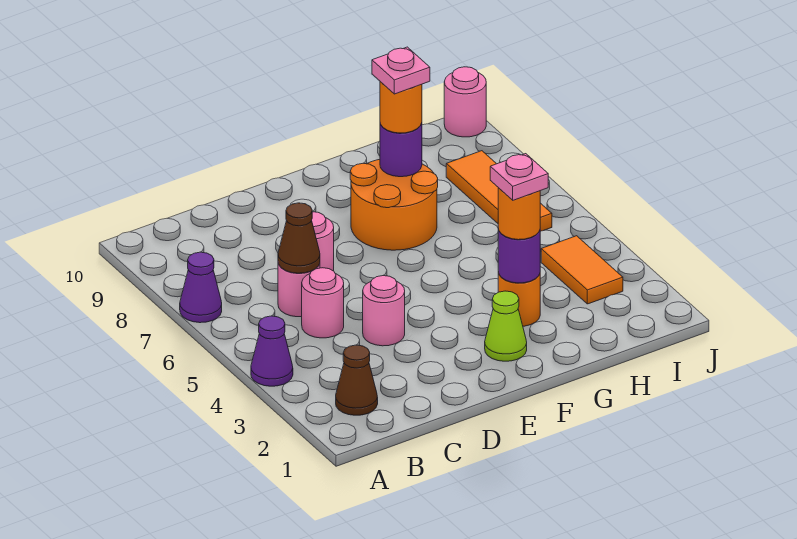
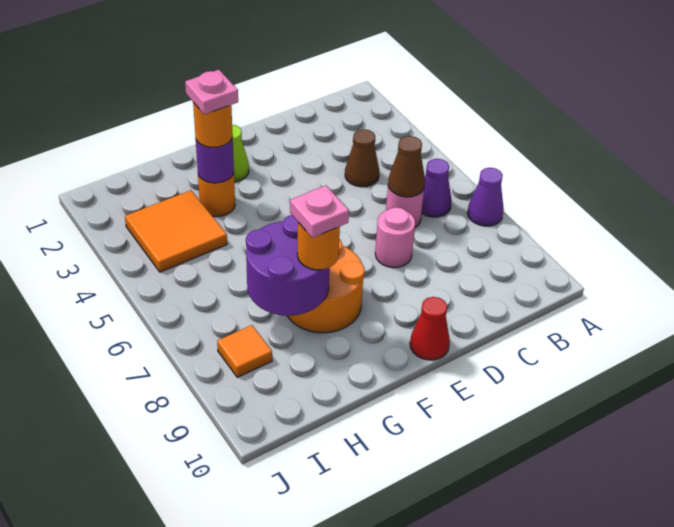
purple 1x1 cone [251,316,293,386] -> purple 1x1 cone moved to [422,159,452,217]
brown 1x1 cone [336,345,378,415] -> brown 1x1 cone moved to [345,129,379,187]
pink 1x1 round brick [302,268,344,338] -> none
pink 1x1 round brick [363,276,405,346] -> none
none -> red 1x1 cone [410,297,450,360]
purple 1x1 round brick [380,123,422,177] -> purple 2x2 round brick [246,215,330,316]
orange 1x2 tile [541,236,623,304] -> orange 2x2 tile [125,190,227,272]
orange 1x3 tile [446,151,552,231] -> orange 1x1 tile [217,325,272,377]
pink 1x1 round brick [444,67,486,137] -> none

